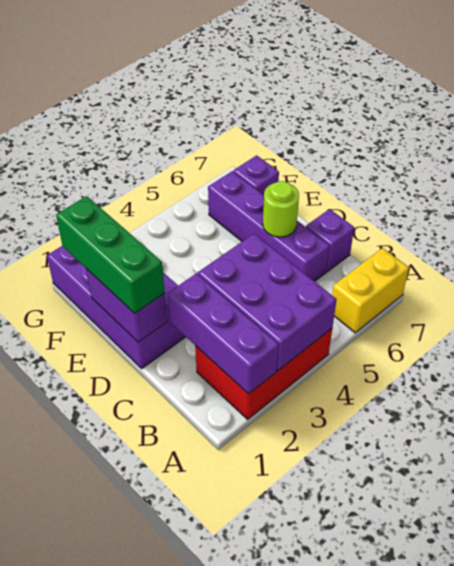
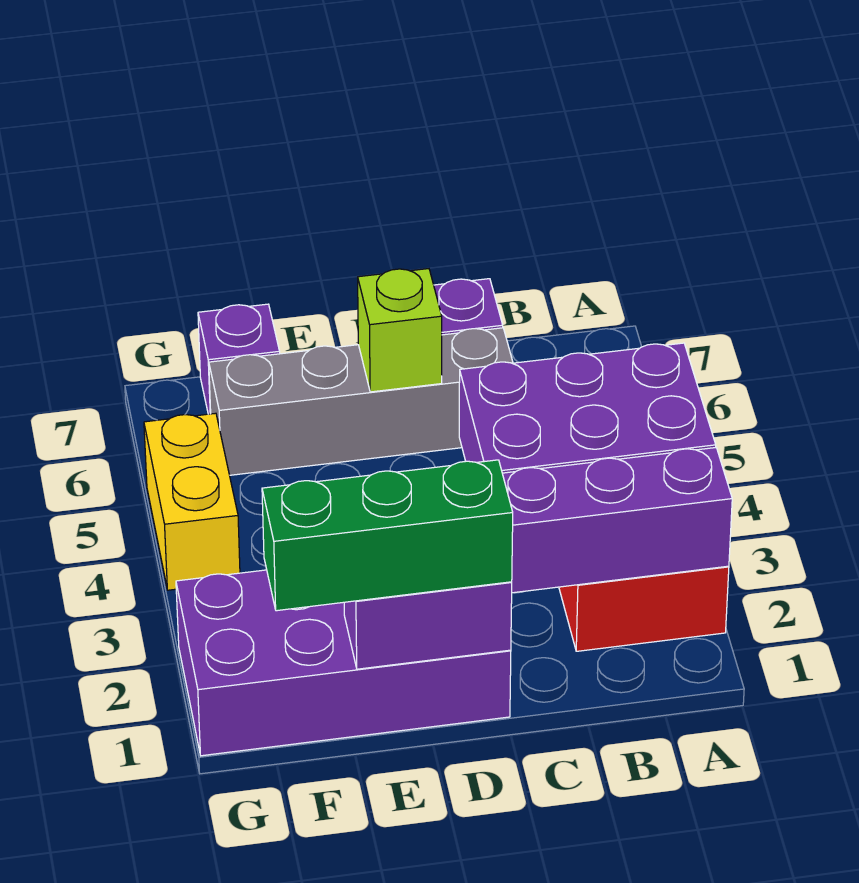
yellow 1x2 brick [332,248,409,333] -> yellow 1x2 brick moved to [144,413,240,590]
purple 1x4 brick [208,171,330,281] -> grey 1x4 brick [209,328,513,475]
lime 1x1 round brick [263,181,299,237] -> lime 1x1 brick [358,269,442,392]

